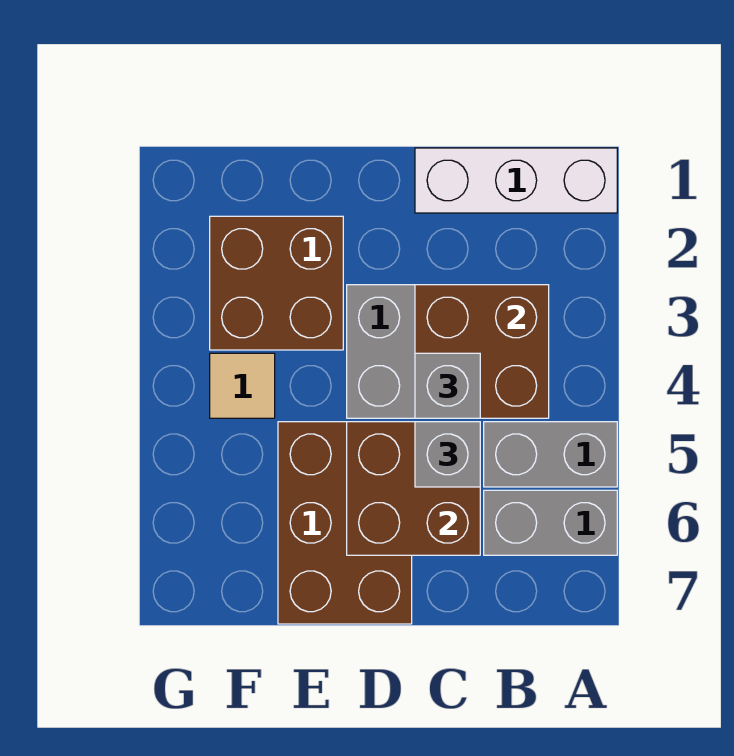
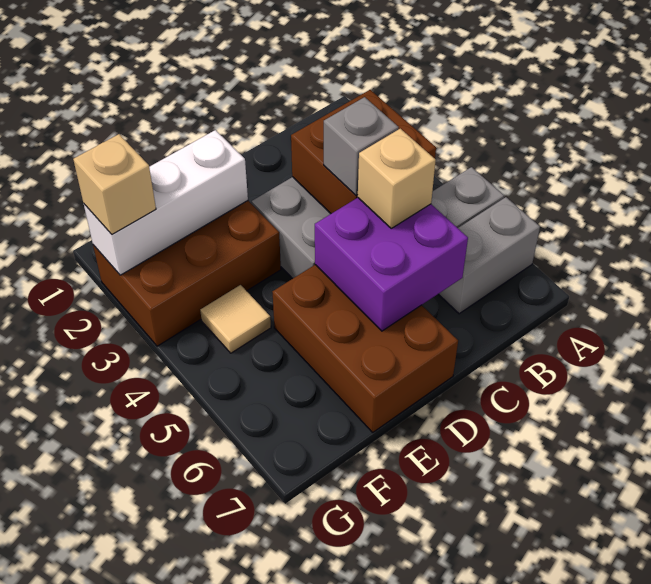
white 1x3 brick [415,148,617,213] -> white 1x3 brick moved to [84,130,248,275]
brown 2x2 brick [347,422,480,555] -> purple 2x2 brick [315,198,468,331]
grey 1x1 brick [415,422,480,487] -> tan 1x1 brick [358,129,436,228]
brown 2x2 brick [210,216,343,350] -> brown 2x3 brick [93,201,281,346]
none -> tan 1x1 brick [73,134,156,234]

